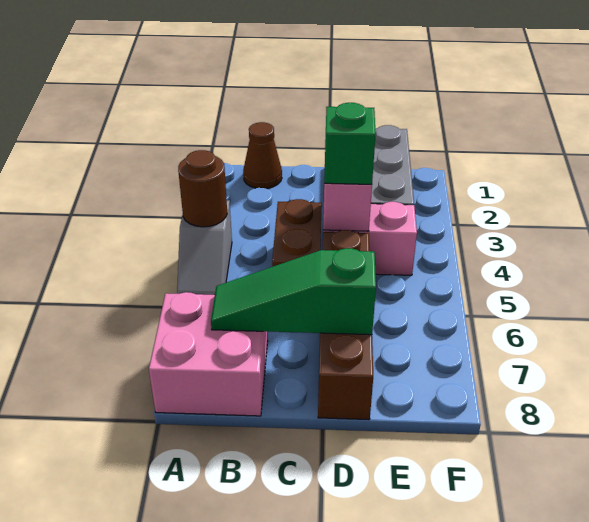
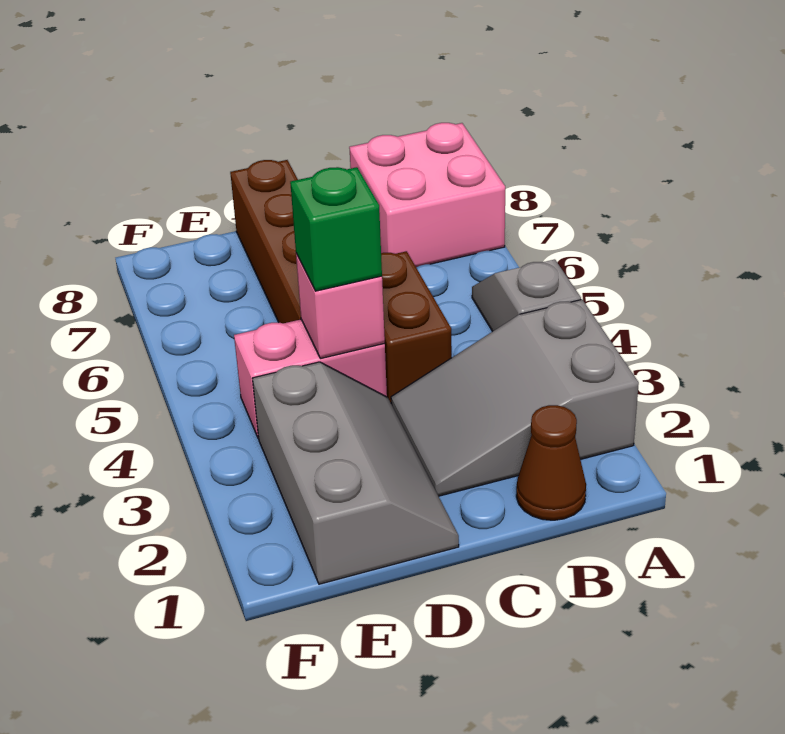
none -> grey 2x3 slope [391,300,639,496]
brown 1x1 round brick [178,150,227,227] -> none
green 1x3 slope [211,248,376,335] -> none

